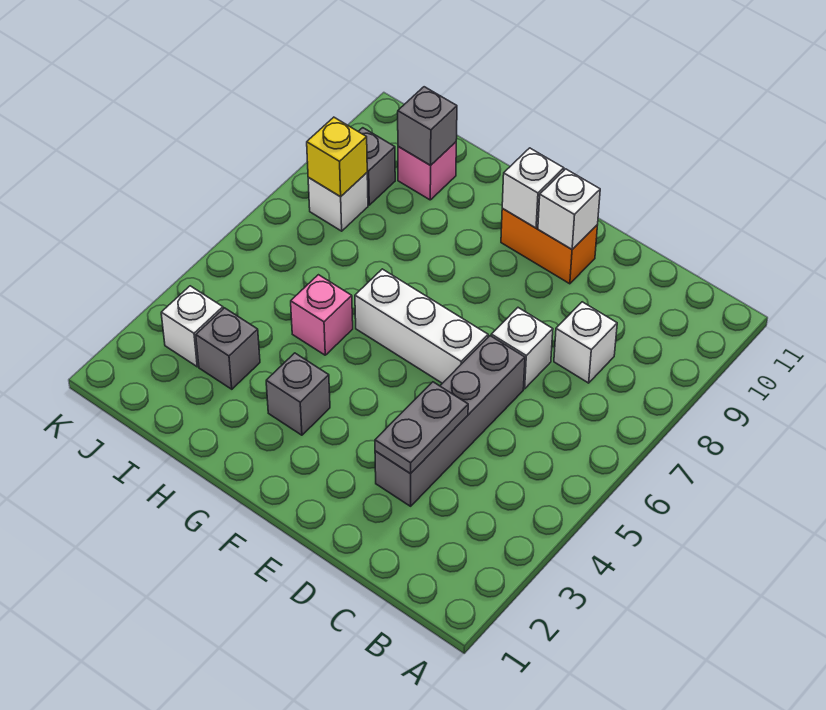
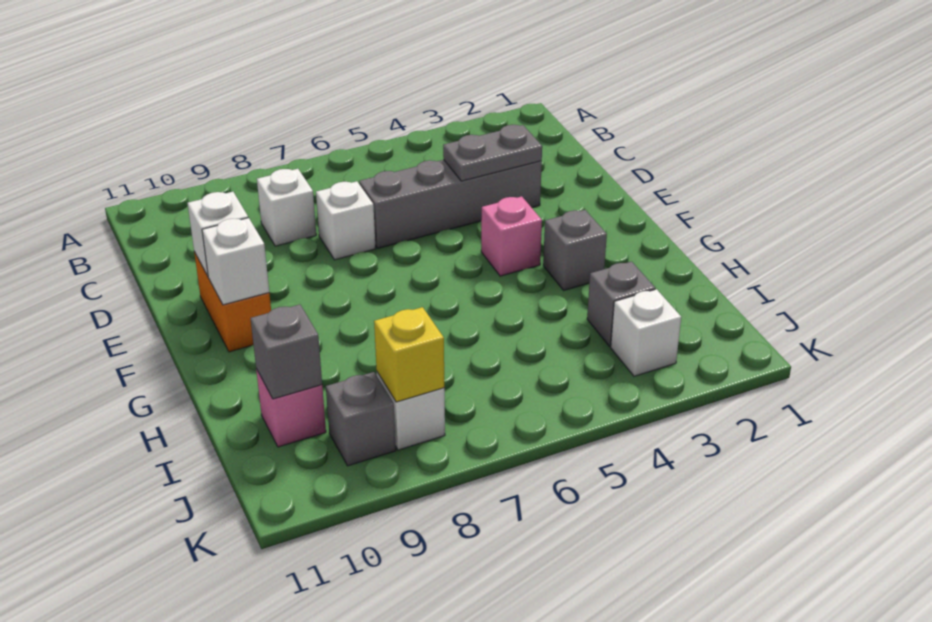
white 1x3 brick [355,269,488,383] -> none
pink 1x1 brick [291,275,353,355] -> pink 1x1 brick moved to [481,196,542,276]

